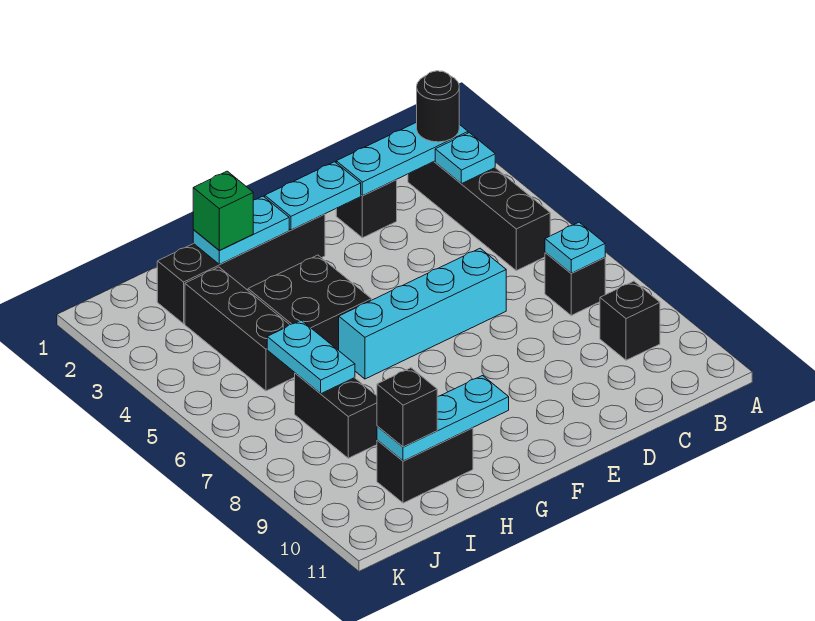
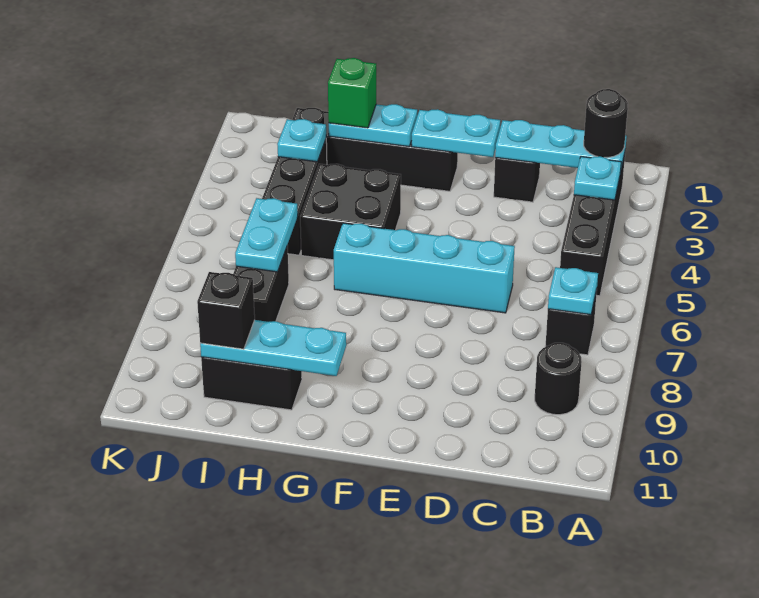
black 1x1 brick [600,281,660,360] -> black 1x1 round brick [535,343,582,415]
none -> cyan 1x1 plate [277,119,326,162]

